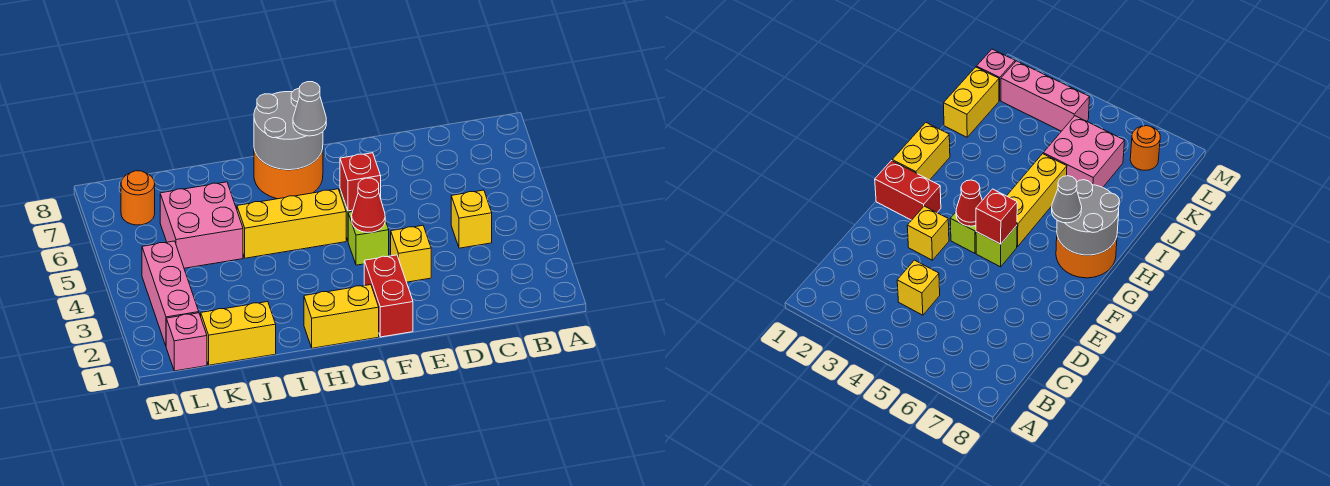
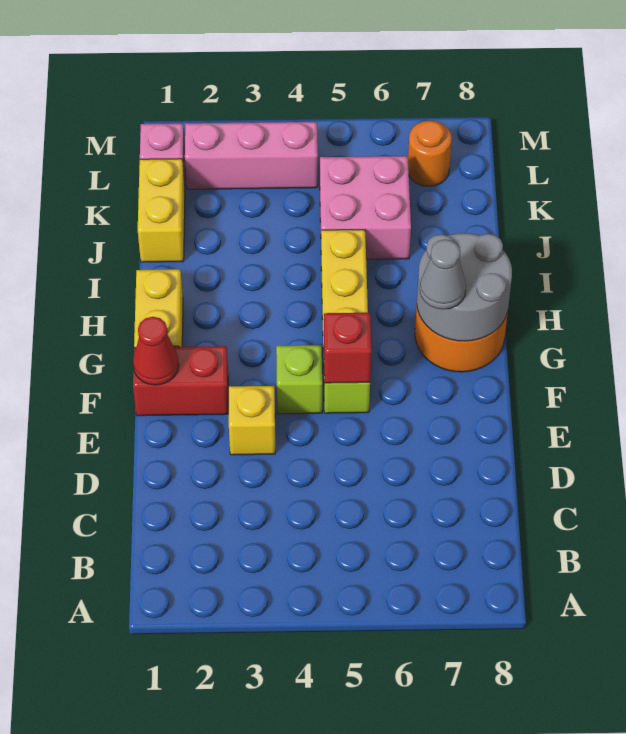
yellow 1x1 brick [451,190,492,248] -> none
red 1x1 cone [352,178,385,232] -> red 1x1 cone moved to [133,317,179,385]

